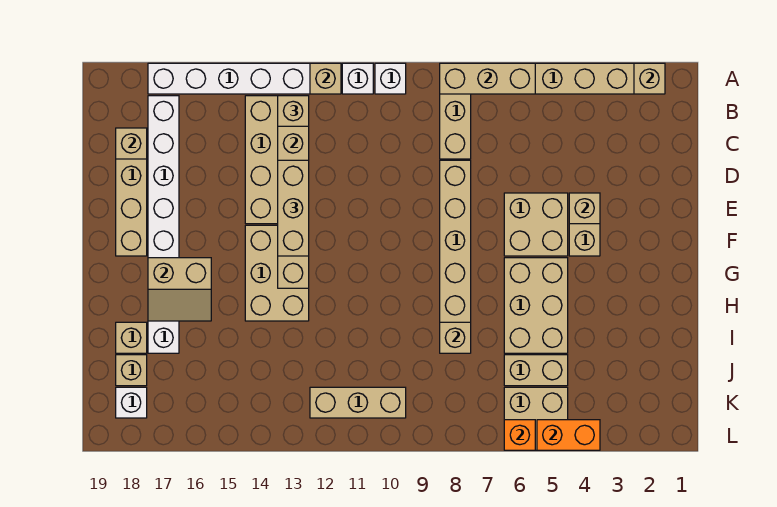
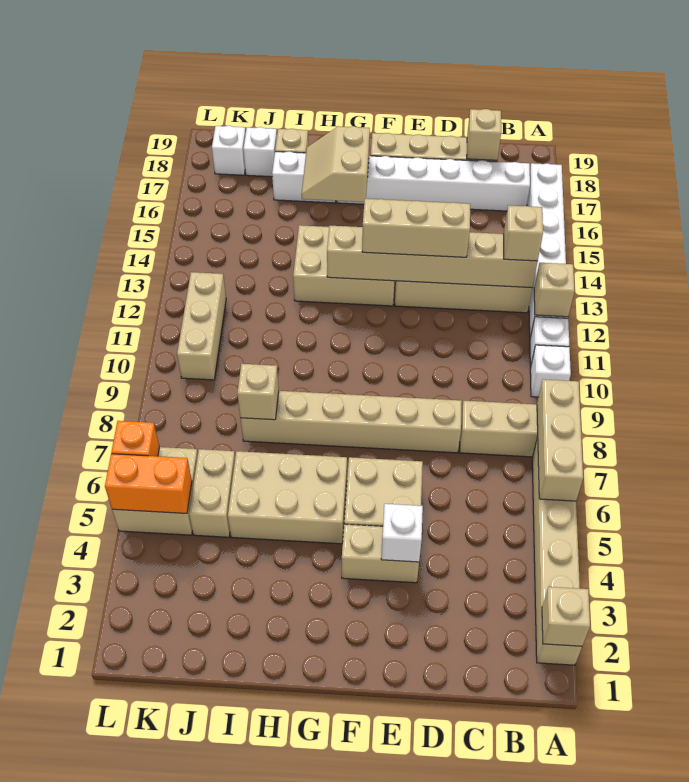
tan 1x1 brick [569,193,600,224] -> white 1x1 brick [381,504,423,562]
tan 1x1 brick [116,355,147,386] -> white 1x1 brick [243,127,277,177]
orange 1x2 brick [537,420,600,450] -> orange 1x2 brick turned to [105,454,192,513]

